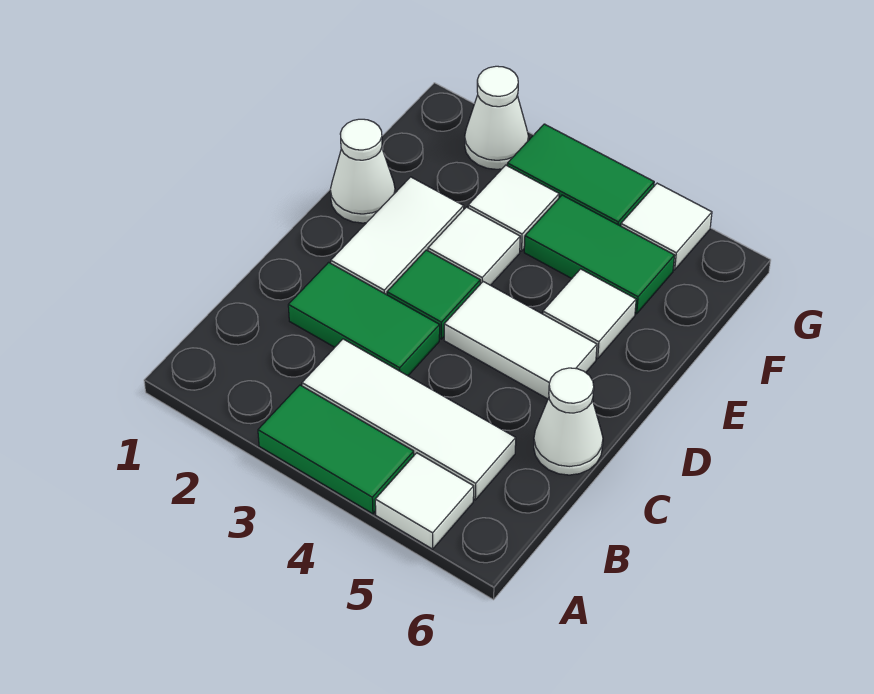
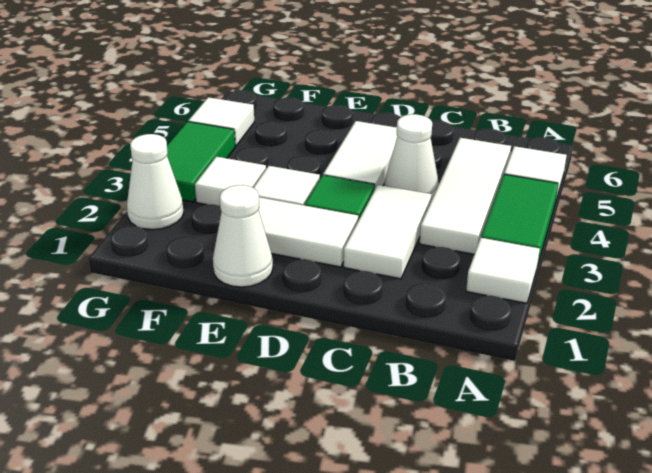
green 1x2 tile [288,262,440,376] -> white 1x2 tile [344,185,432,279]
white 1x1 cone [534,368,603,475] -> white 1x1 cone moved to [384,114,439,201]
white 1x1 tile [543,269,636,359] -> white 1x1 tile moved to [466,238,540,303]
green 1x2 tile [524,195,675,314] -> none

